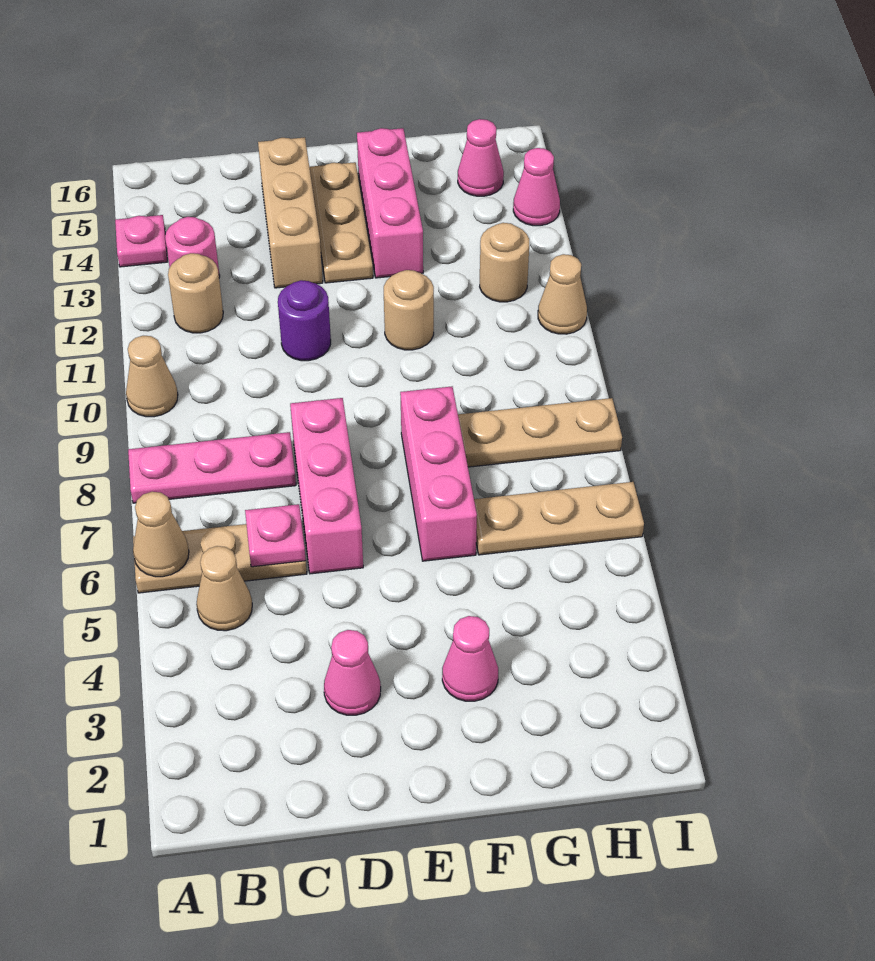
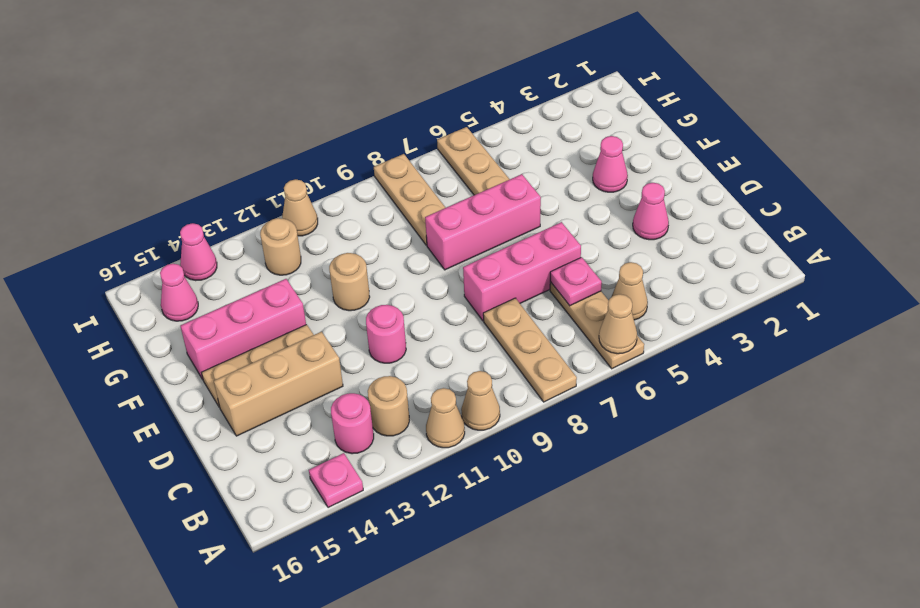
pink 1x3 plate [128,432,296,503] -> tan 1x3 plate [483,298,577,402]
none -> tan 1x1 cone [426,388,465,448]
purple 1x1 round brick [278,280,331,361] -> pink 1x1 round brick [366,305,406,363]

